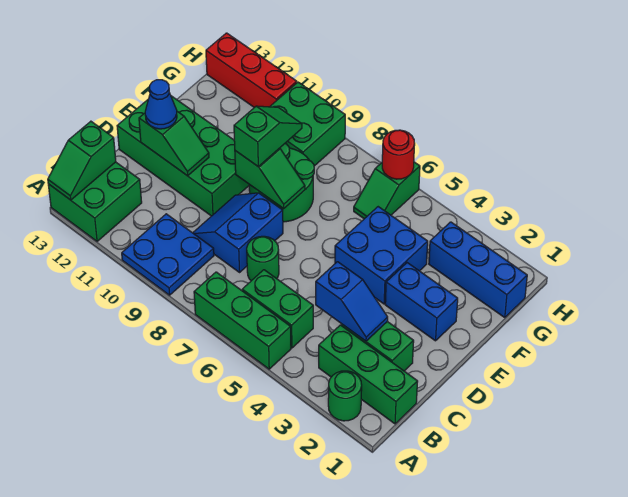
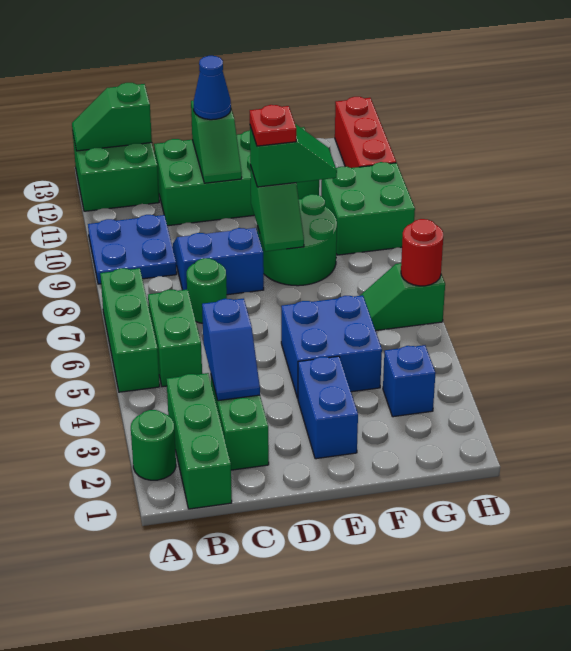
green 2x4 brick [117,96,249,216] -> green 2x4 brick turned to [154,127,319,226]
none -> red 1x1 plate [250,105,296,146]
blue 1x3 brick [429,222,527,318] -> blue 1x1 brick [383,345,435,417]

